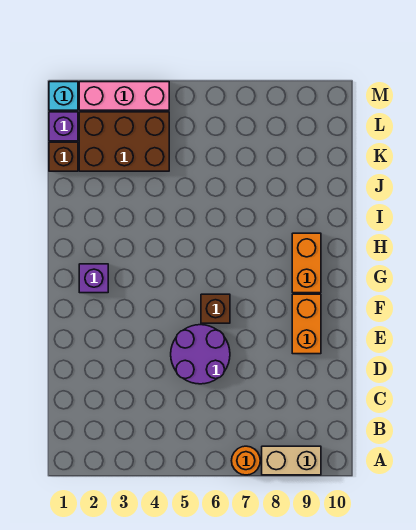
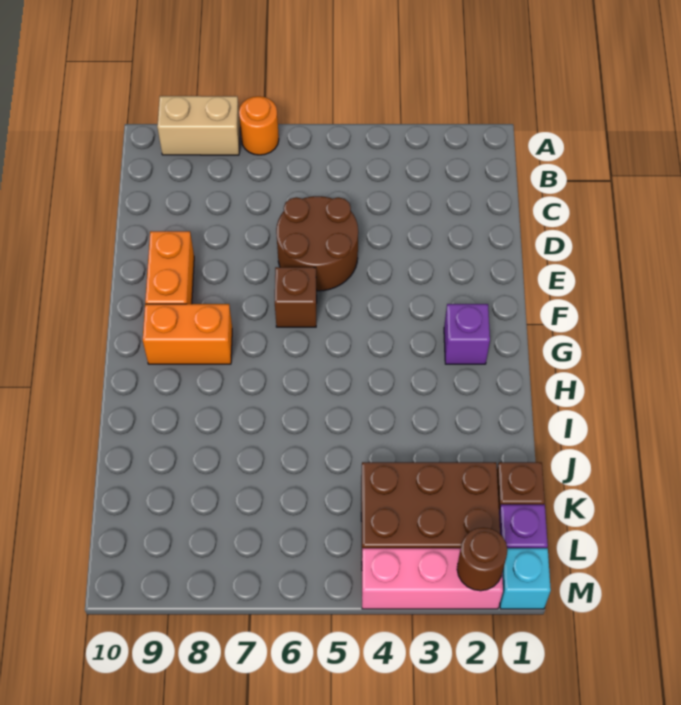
purple 2x2 round brick [171,325,230,384] -> brown 2x2 round brick [276,196,358,291]
orange 1x2 brick [292,233,321,293] -> orange 1x2 brick turned to [143,304,232,364]
none -> brown 1x1 round brick [457,527,507,591]

